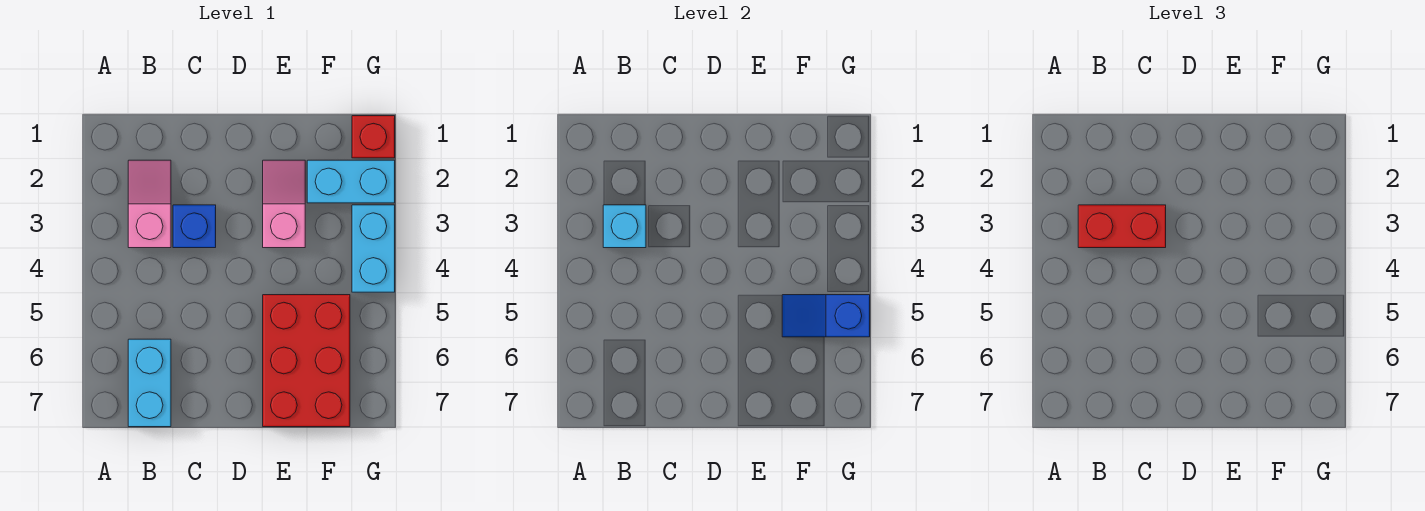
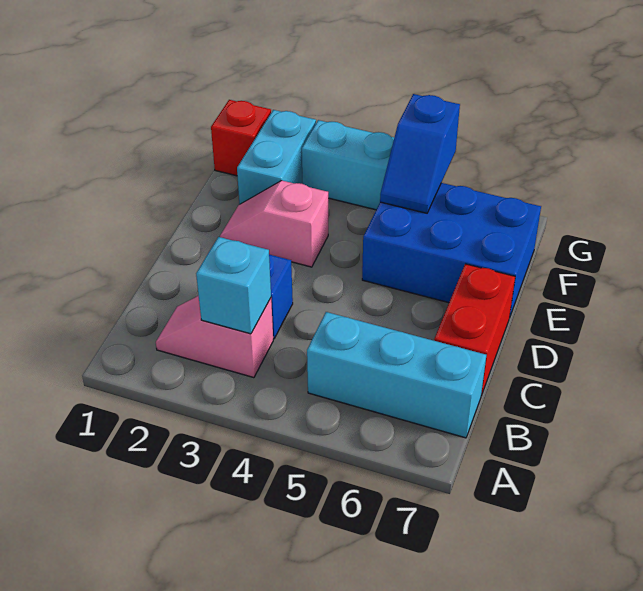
red 1x2 brick [1078,205,1166,248] -> red 1x2 brick moved to [434,264,515,396]
cyan 1x2 brick [128,339,171,427] -> cyan 1x3 brick [307,312,486,438]
red 2x3 brick [263,295,350,427] -> blue 2x3 brick [362,183,541,318]

